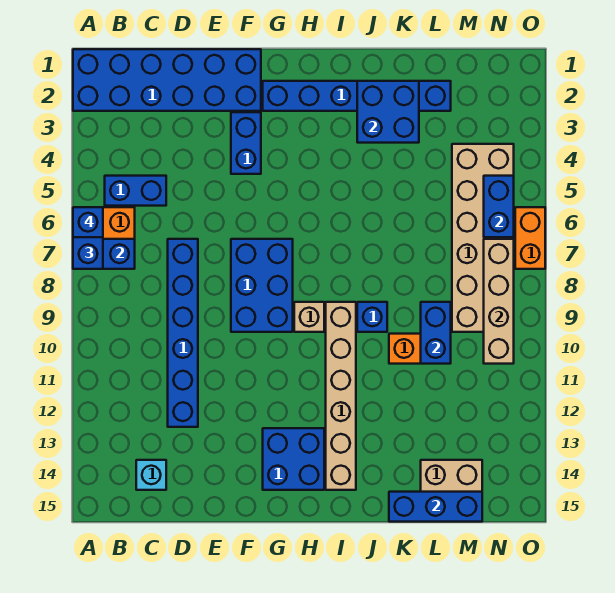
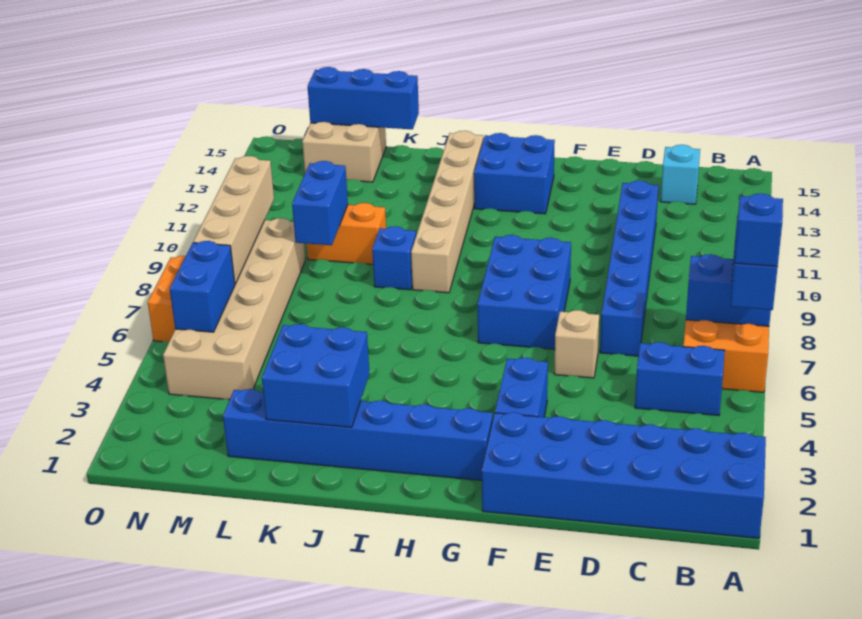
tan 1x1 brick [294,302,324,332] -> tan 1x1 brick moved to [554,310,599,378]

